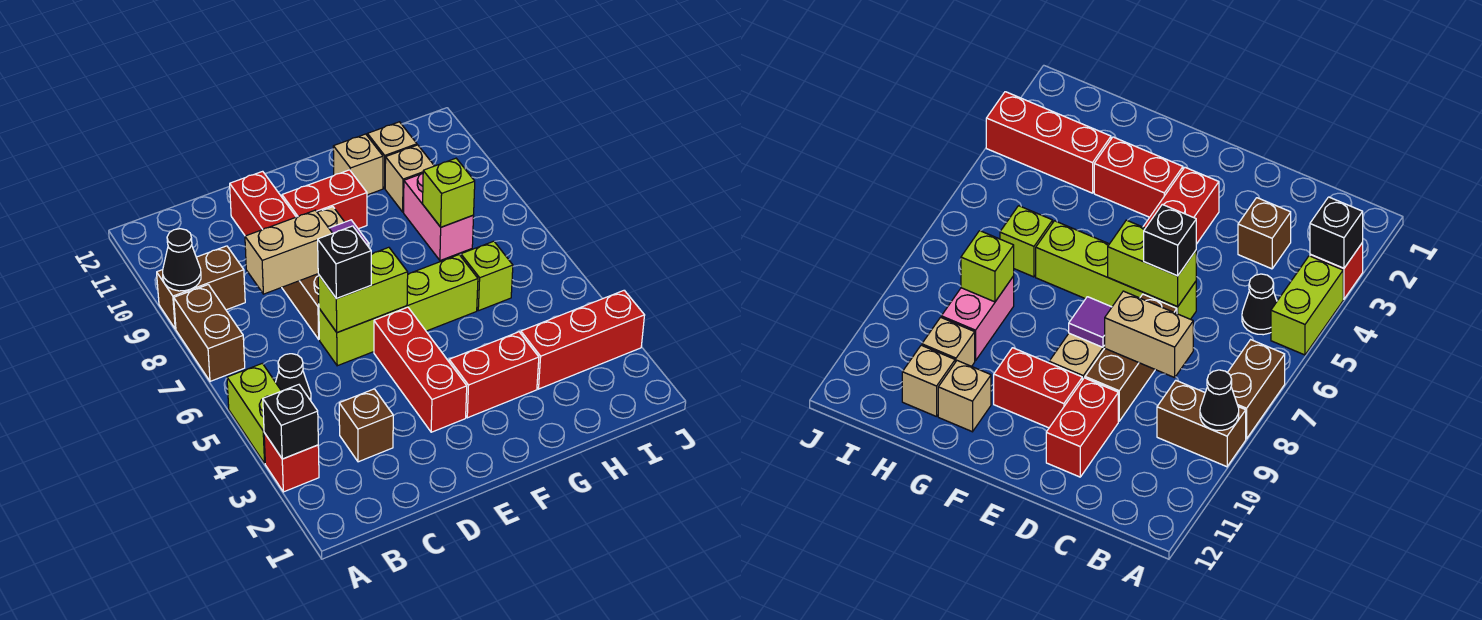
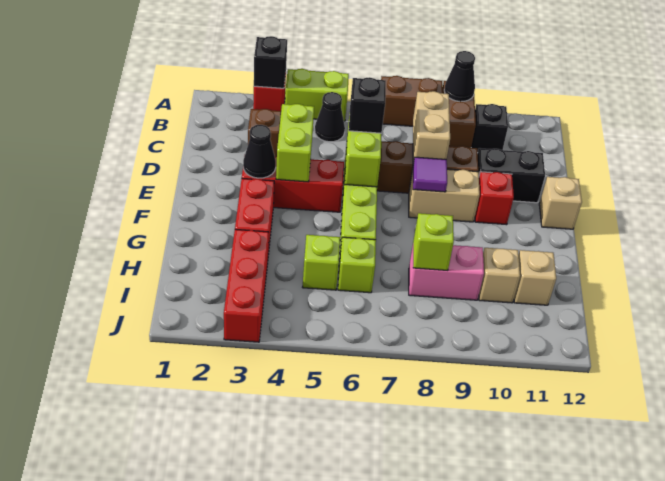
none -> black 1x1 brick [471,104,508,153]
none -> lime 1x2 brick [276,104,314,182]
red 1x2 brick [230,171,296,236] -> black 1x2 brick [477,148,545,203]
none -> black 1x1 cone [243,125,276,178]
red 1x2 brick [282,170,367,229] -> red 1x1 brick [475,172,514,225]
tan 1x1 brick [333,134,383,195] -> tan 1x1 brick moved to [539,177,582,229]
none -> lime 1x1 brick [303,235,340,290]

